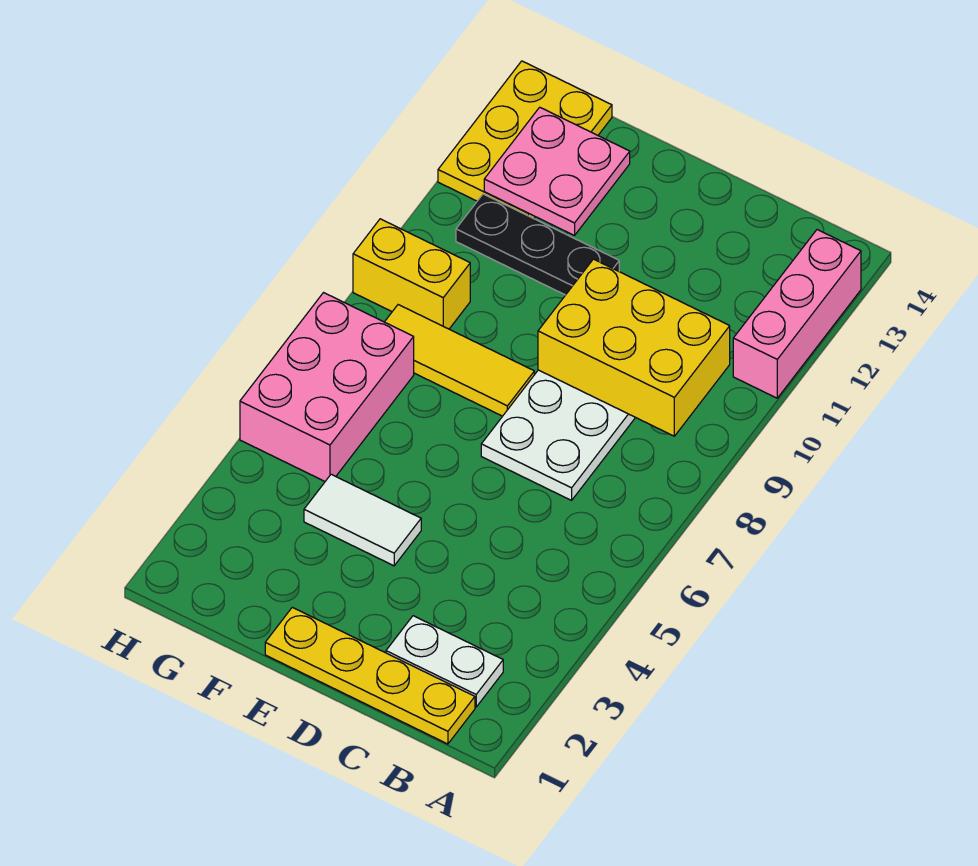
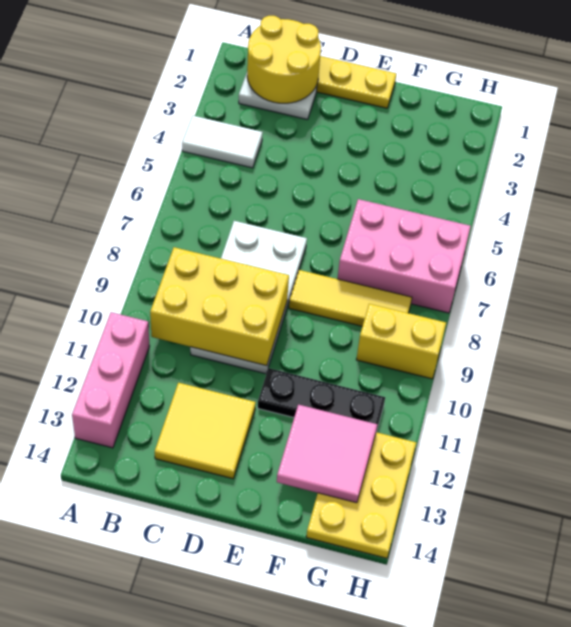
none -> yellow 2x2 round brick [247,16,321,103]
none -> yellow 2x2 tile [155,383,256,479]
white 1x2 tile [304,474,421,566] -> white 1x2 tile moved to [182,116,263,168]
pink 2x2 plate [484,107,630,236] -> pink 2x2 tile [277,405,377,503]
pink 2x3 brick [240,293,414,481] -> pink 2x3 brick turned to [338,199,471,313]

